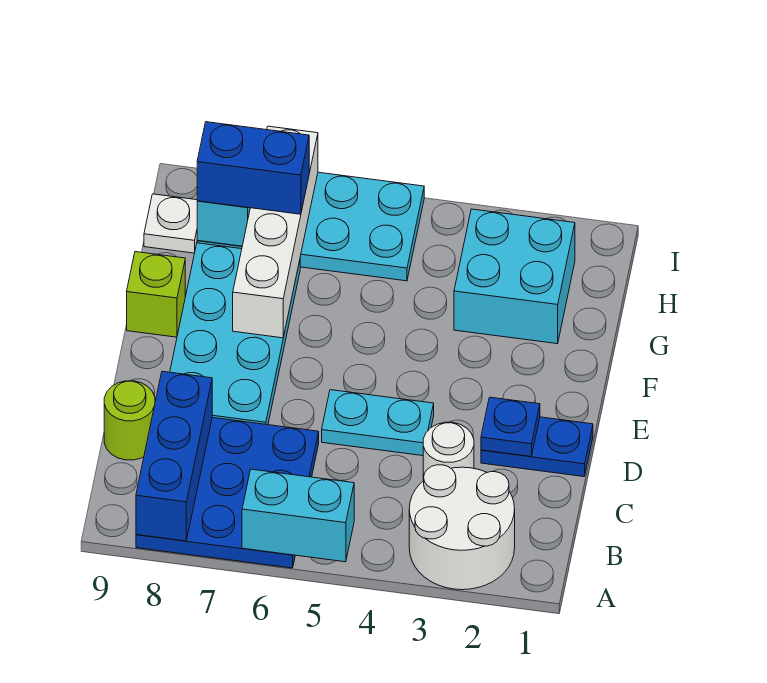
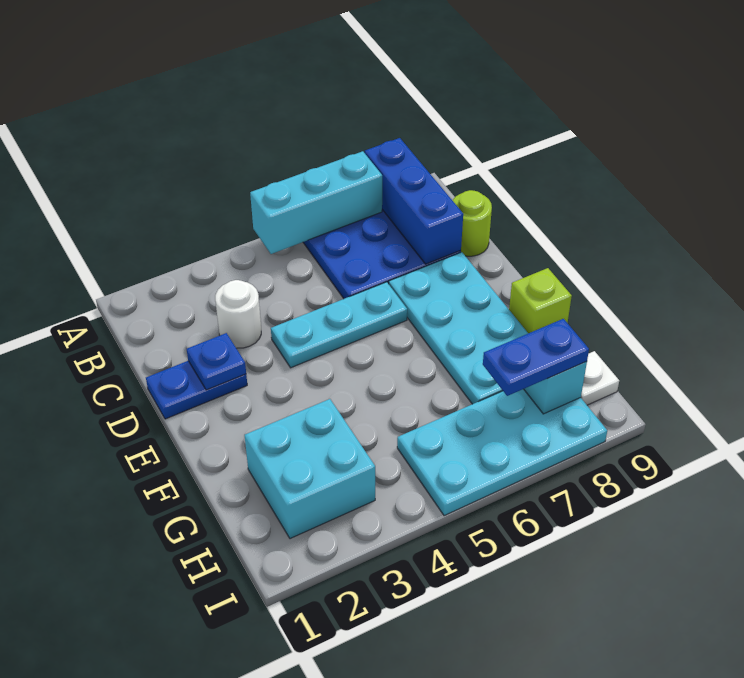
white 2x2 round brick [409,465,515,590] -> none
cyan 1x2 brick [242,469,354,562] -> cyan 1x3 brick [250,151,382,254]
cyan 1x2 plate [322,390,434,456] -> cyan 1x3 plate [271,282,407,368]
white 1x4 brick [233,126,318,338] -> none
blue 1x2 brick [197,122,309,214] -> blue 1x2 plate [483,319,589,396]

